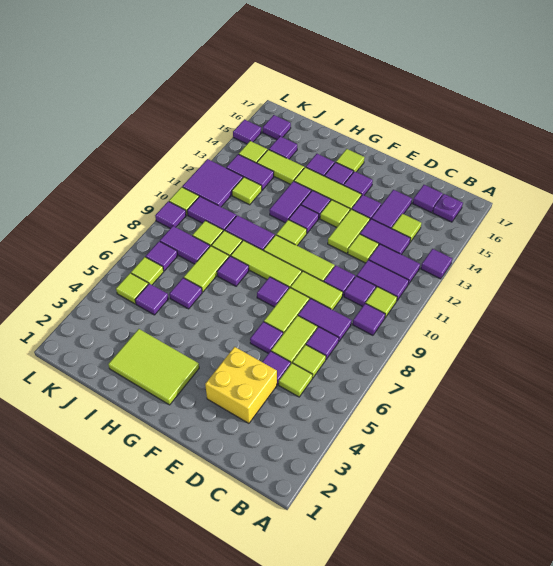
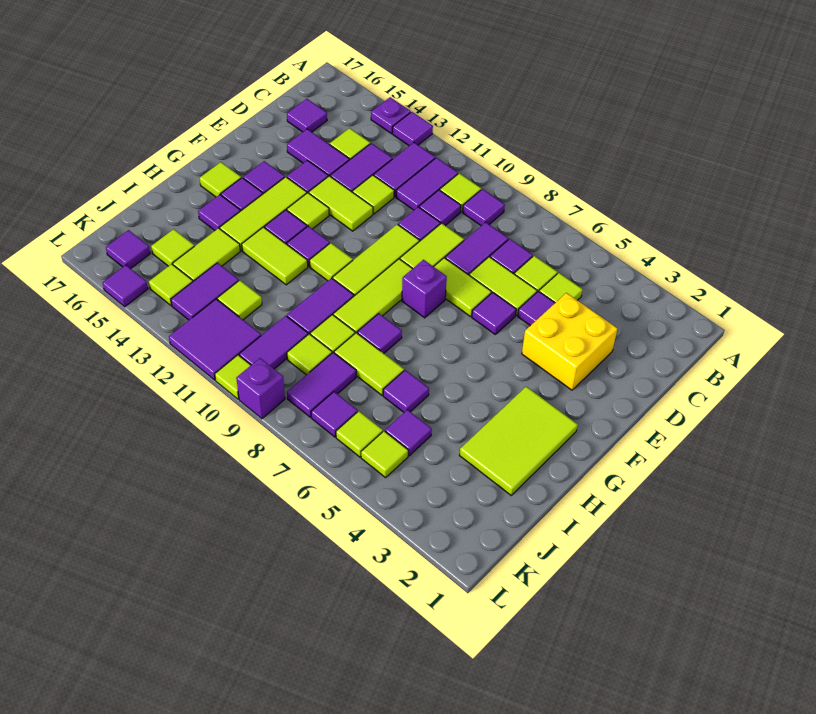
purple 1x1 plate [433,194,463,222] -> purple 1x1 plate moved to [371,97,411,134]
purple 1x1 tile [257,277,289,307] -> purple 1x1 brick [402,260,447,318]
purple 1x2 tile [269,181,311,223] -> lime 1x2 tile [242,227,308,285]
purple 1x1 tile [269,136,297,159] -> lime 1x1 tile [151,229,194,266]
purple 1x1 tile [155,201,186,228] -> purple 1x1 brick [236,358,285,419]

